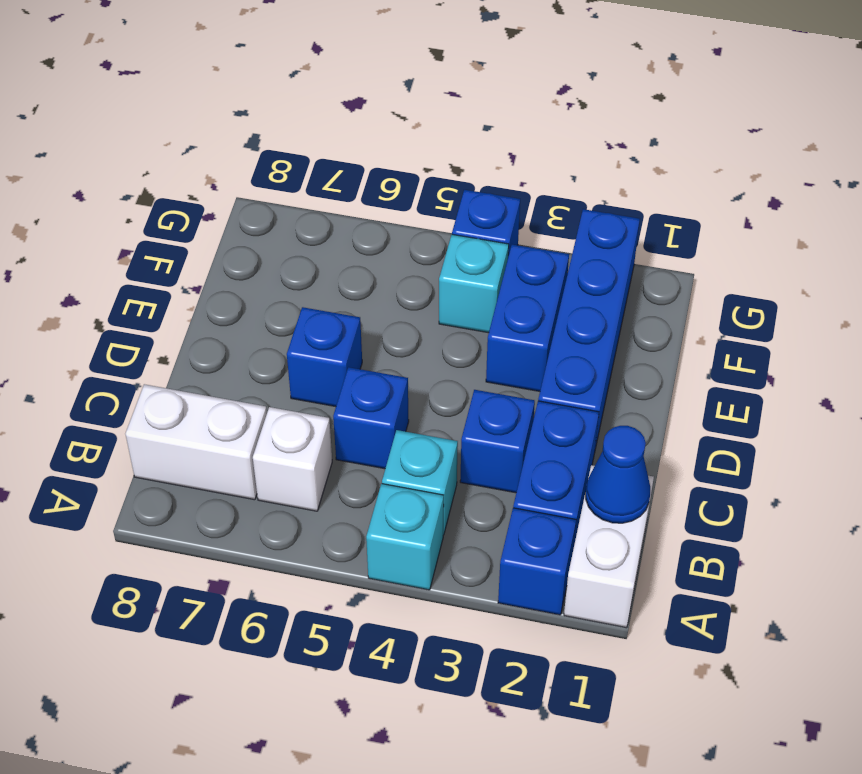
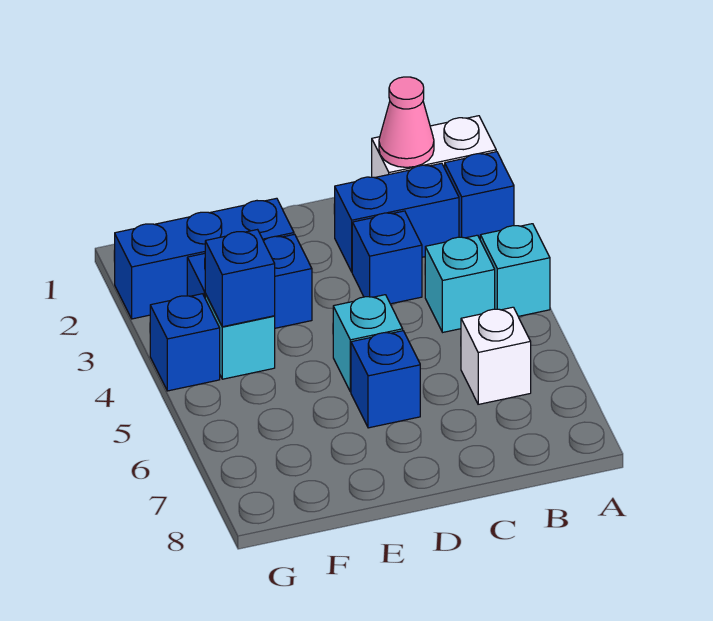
blue 1x1 cone [586,426,650,523] -> pink 1x1 cone [379,77,434,167]
white 1x2 brick [126,384,267,500] -> none
blue 1x1 brick [333,367,409,469] -> blue 1x1 brick moved to [205,230,275,327]
blue 1x4 brick [538,209,640,449] -> blue 1x3 brick [115,198,294,319]
none -> cyan 1x1 brick [333,295,403,392]

